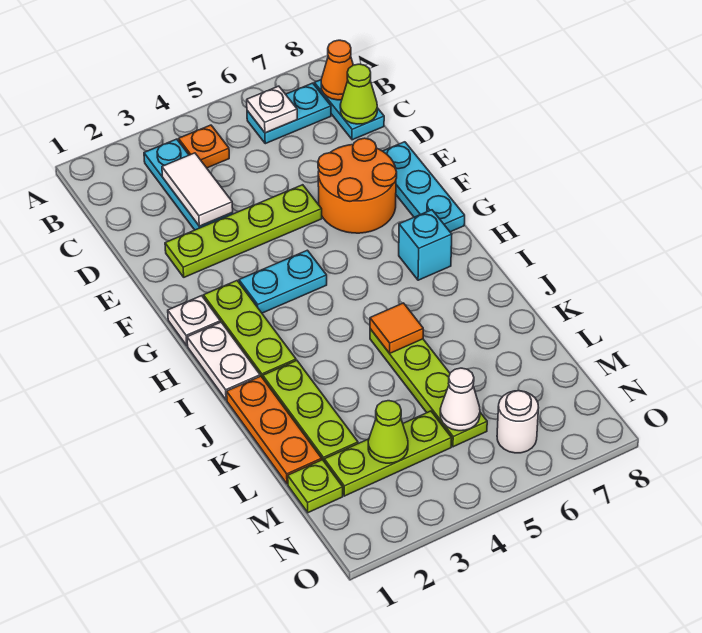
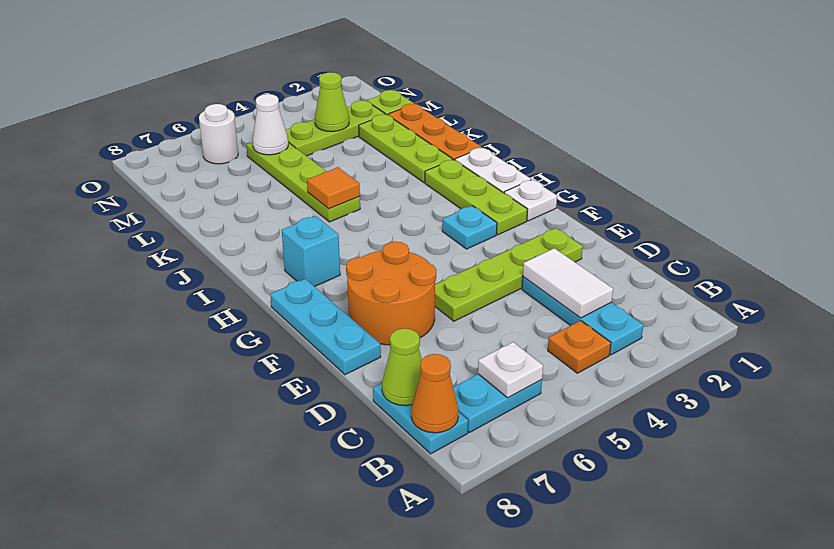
cyan 1x2 plate [239,250,327,313] -> cyan 1x1 plate [442,206,497,249]

